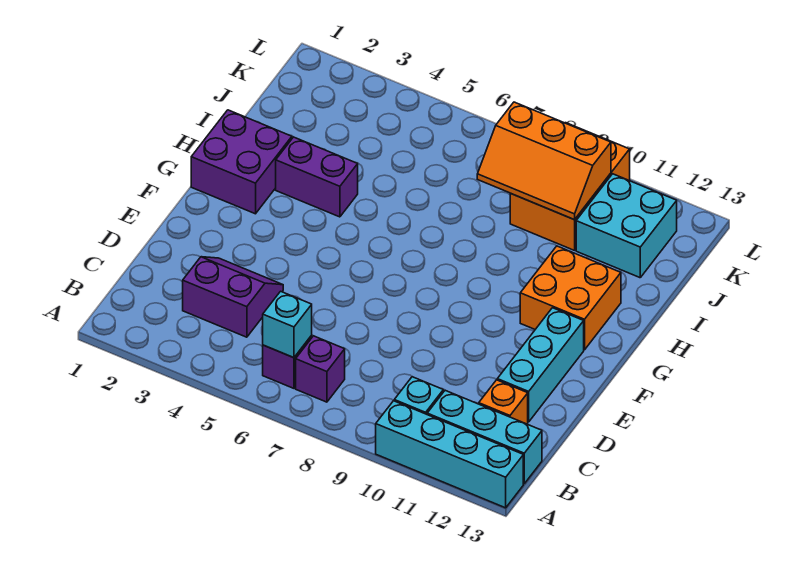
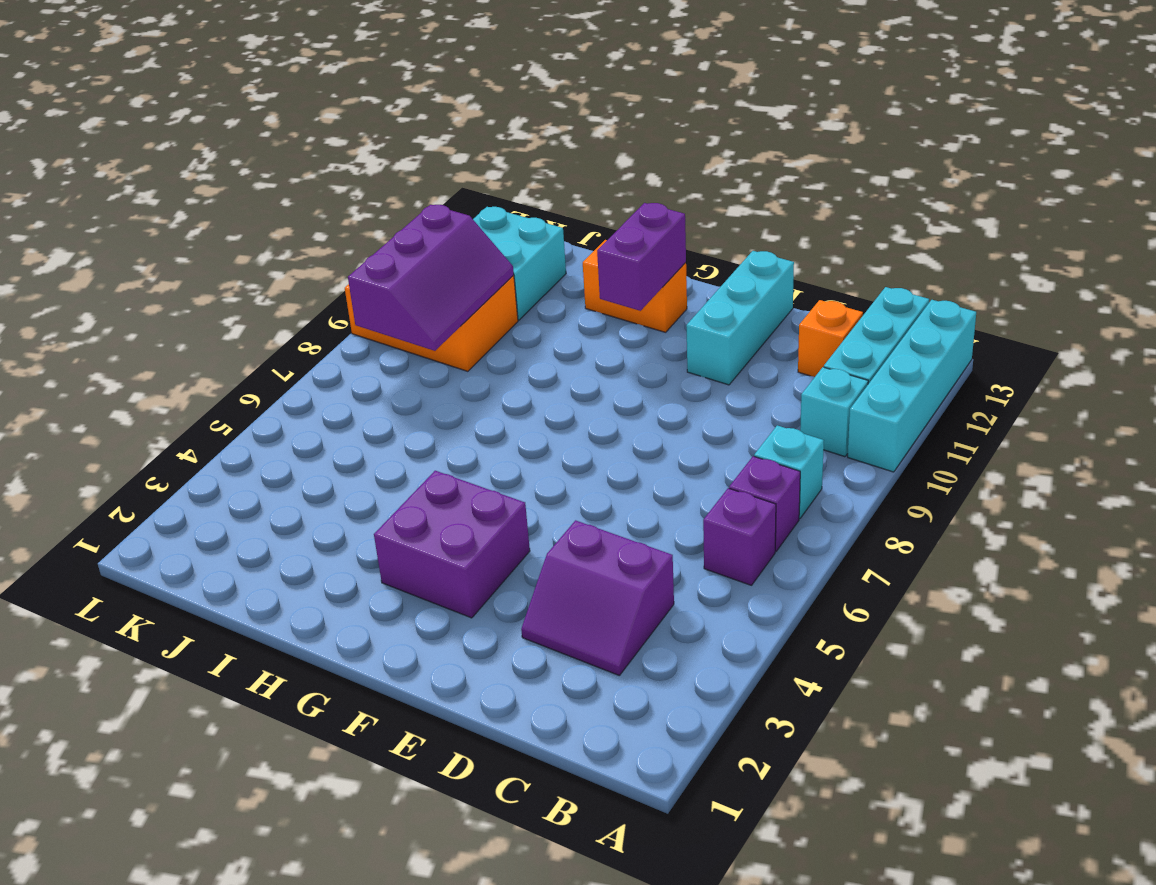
cyan 1x1 brick [263,291,312,358] -> cyan 1x1 brick moved to [754,425,824,519]
purple 2x2 slope [183,257,283,337] -> purple 2x2 slope turned to [521,520,674,676]
cyan 1x3 brick [497,308,584,422] -> cyan 1x3 brick turned to [686,251,794,385]
purple 2x2 brick [191,110,292,214] -> purple 2x2 brick moved to [374,471,530,618]
orange 2x2 brick [520,246,621,350] -> orange 1x2 brick [583,240,687,332]
purple 1x2 brick [276,137,358,217] -> purple 1x2 brick moved to [597,203,686,311]
orange 2x3 slope [477,102,611,220] -> purple 2x3 slope [348,205,514,351]

